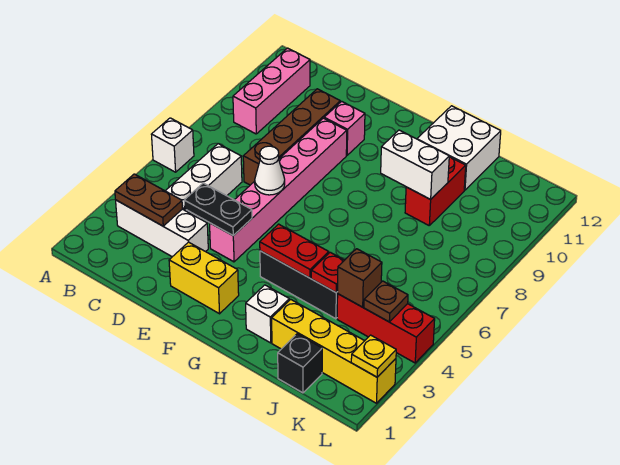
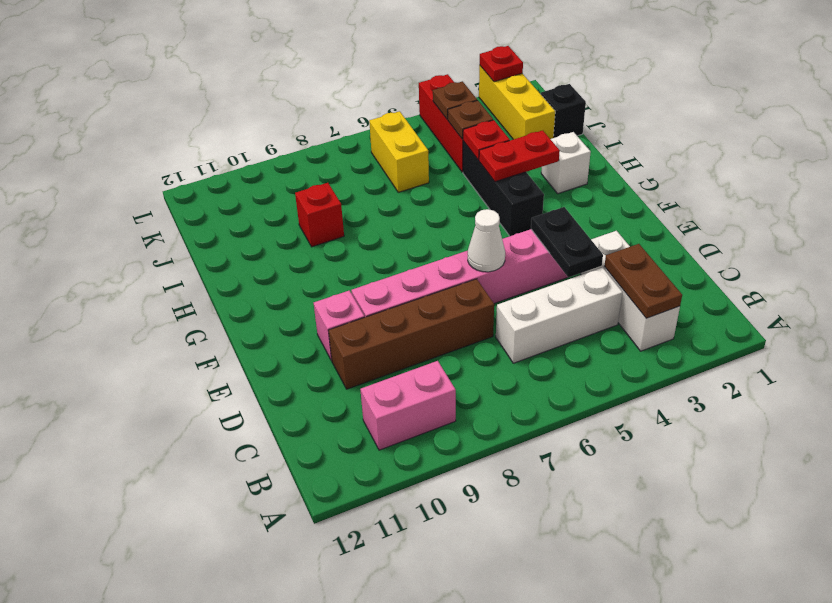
white 1x1 brick [151,118,194,172] -> none
pink 1x3 brick [233,48,310,134] -> pink 1x2 brick [360,361,456,450]
yellow 1x2 brick [169,242,239,314] -> yellow 1x2 brick moved to [369,111,429,192]
red 1x2 plate [260,224,329,278] -> red 1x2 plate turned to [479,130,560,182]
white 1x2 brick [381,130,449,199] -> none
white 2x2 brick [417,106,501,190] -> none
yellow 1x4 brick [272,299,396,403] -> yellow 1x3 brick [479,65,555,139]
red 1x2 brick [405,157,466,225] -> red 1x1 brick [295,183,344,247]
brown 1x1 brick [337,249,382,307] -> brown 1x1 plate [448,100,493,139]
yellow 1x1 plate [351,335,396,377] -> red 1x1 plate [480,46,523,82]

